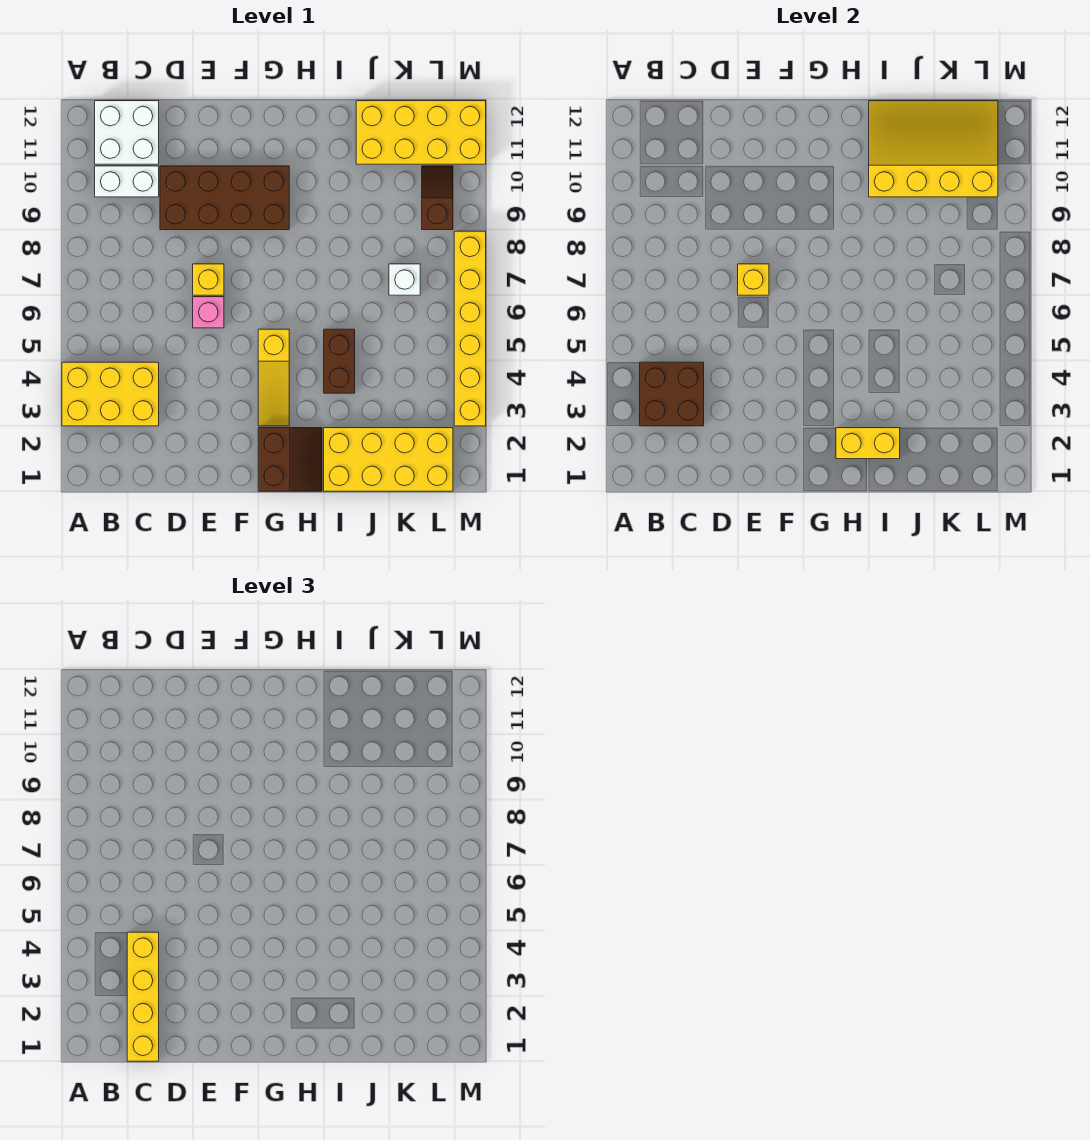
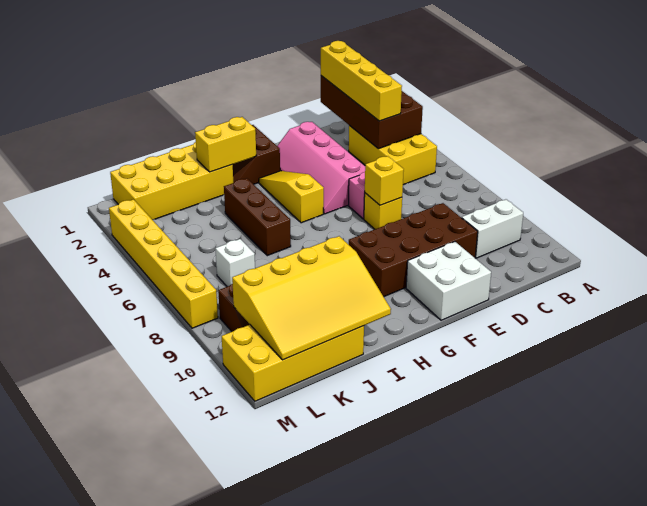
yellow 2x3 brick [62,362,159,426] -> yellow 2x3 brick turned to [349,126,437,185]
brown 2x2 brick [640,362,704,426] -> brown 2x4 brick [321,76,423,149]
white 2x2 brick [95,101,159,164] -> white 2x2 brick moved to [406,242,491,320]
none -> pink 2x4 slope [277,122,365,214]
brown 1x2 brick [324,329,355,393] -> brown 1x3 brick [224,178,291,256]

